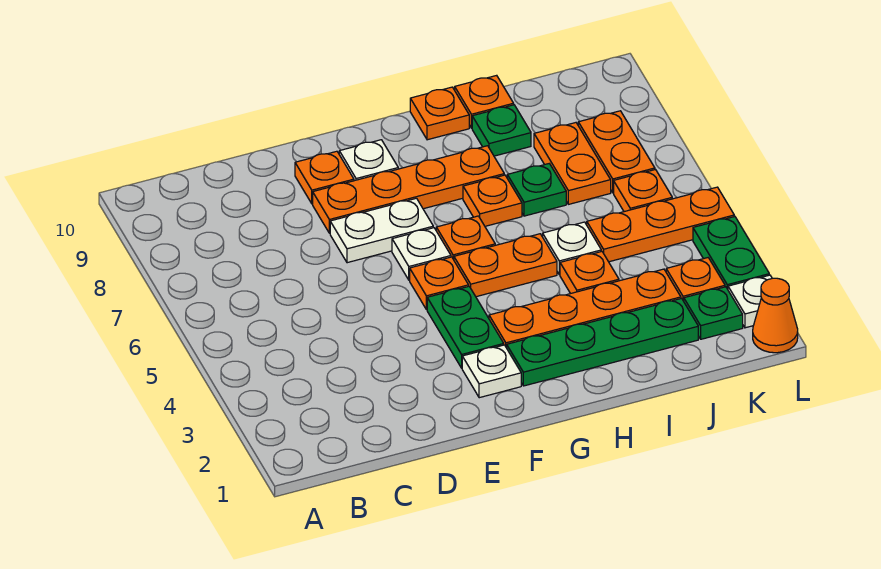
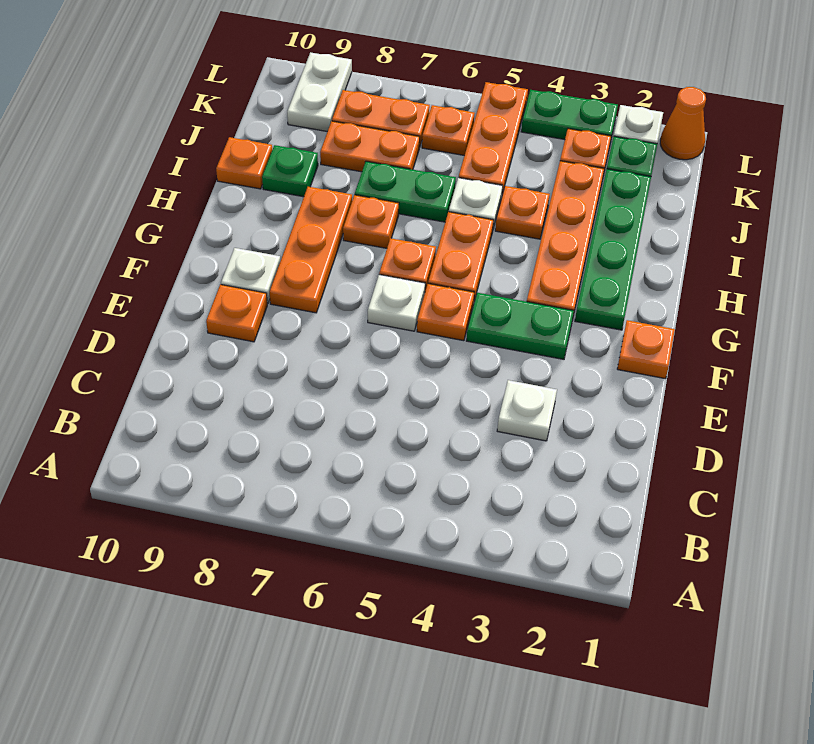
white 1x2 plate [330,198,433,263] -> white 1x2 plate moved to [287,52,352,132]
orange 1x4 plate [313,146,504,233] -> orange 1x3 plate [270,187,352,313]
white 1x1 plate [462,345,521,398] -> white 1x1 plate moved to [497,380,557,441]
orange 1x1 plate [410,87,469,140] -> orange 1x1 plate moved to [617,320,675,379]
green 1x1 plate [507,164,566,216] -> green 1x2 plate [355,161,456,222]

